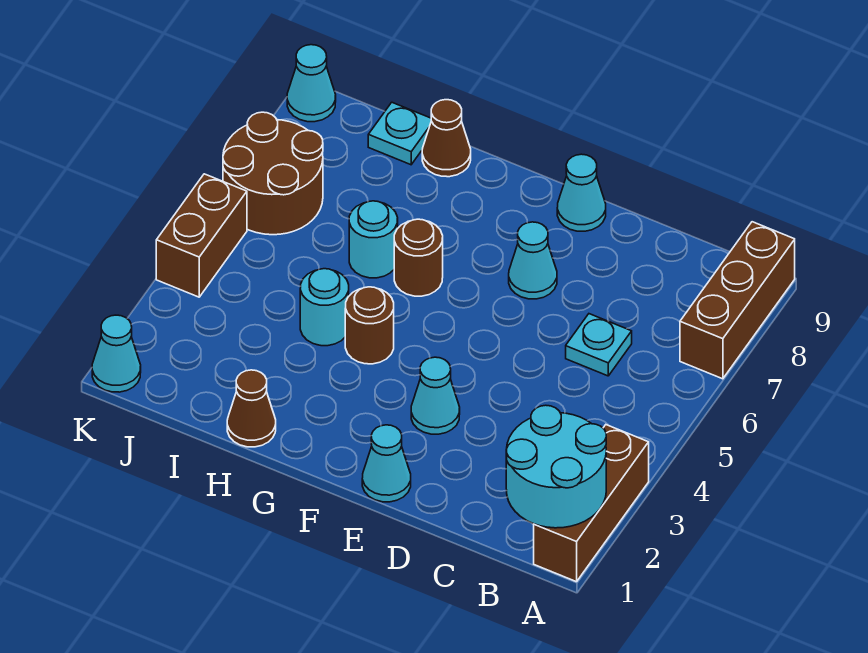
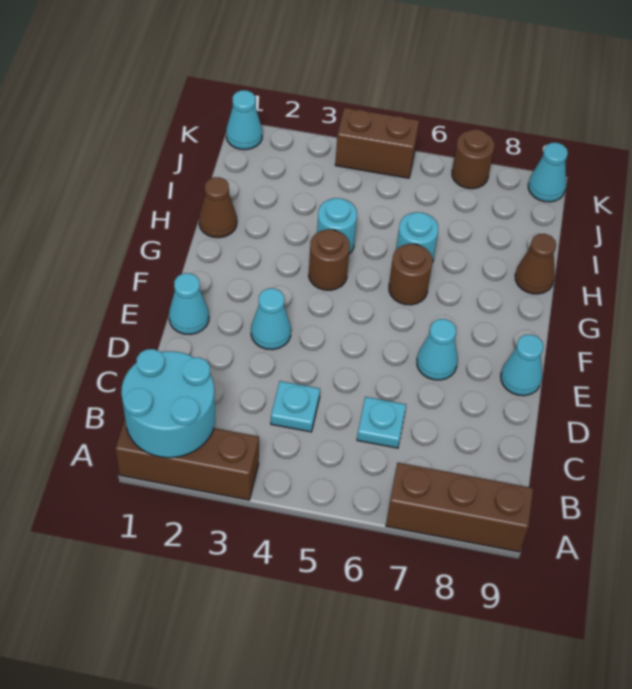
cyan 1x1 plate [368,102,431,165] -> cyan 1x1 plate moved to [271,381,320,432]
brown 2x2 round brick [223,112,323,235] -> brown 1x1 round brick [452,129,495,189]

